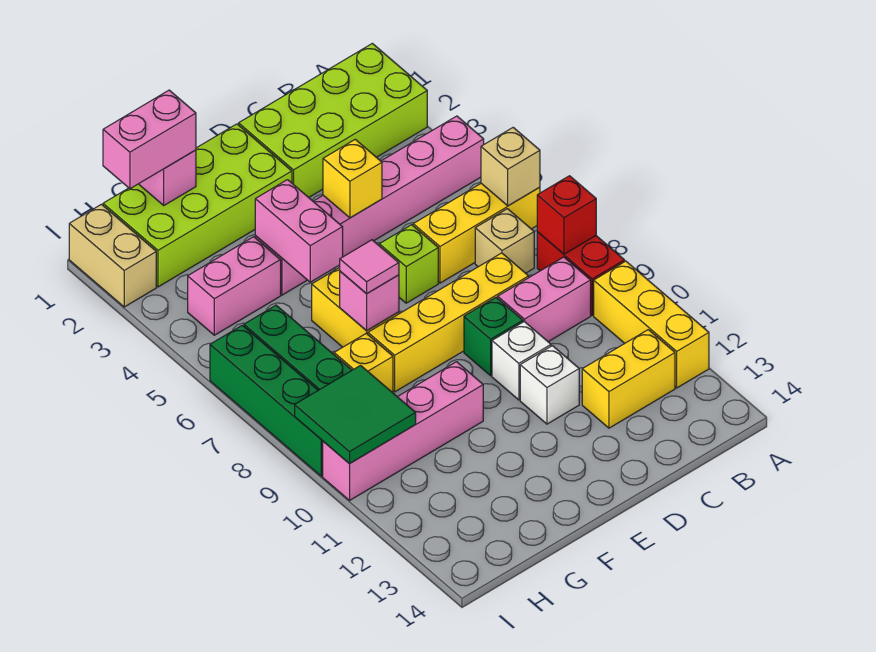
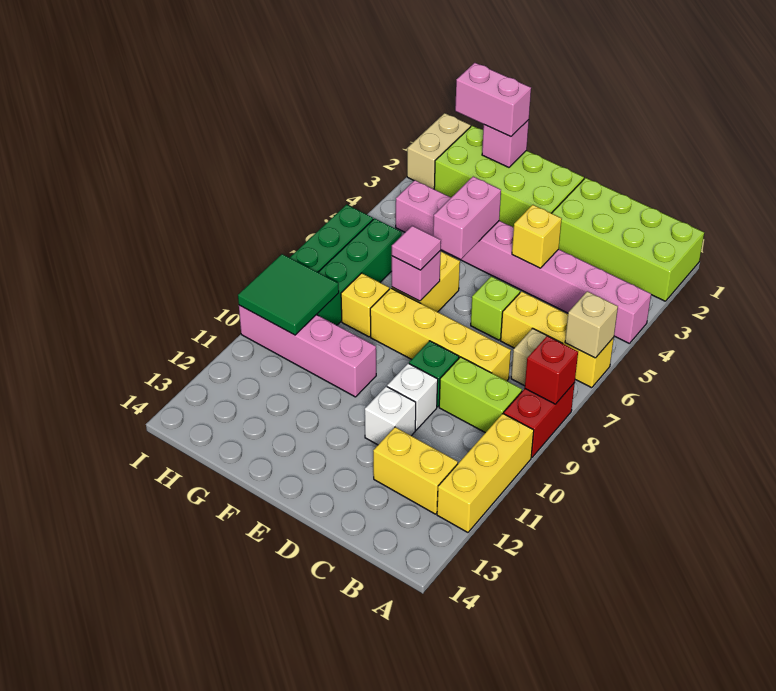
pink 1x2 brick [498,257,591,342] -> lime 1x2 brick [439,357,522,433]

